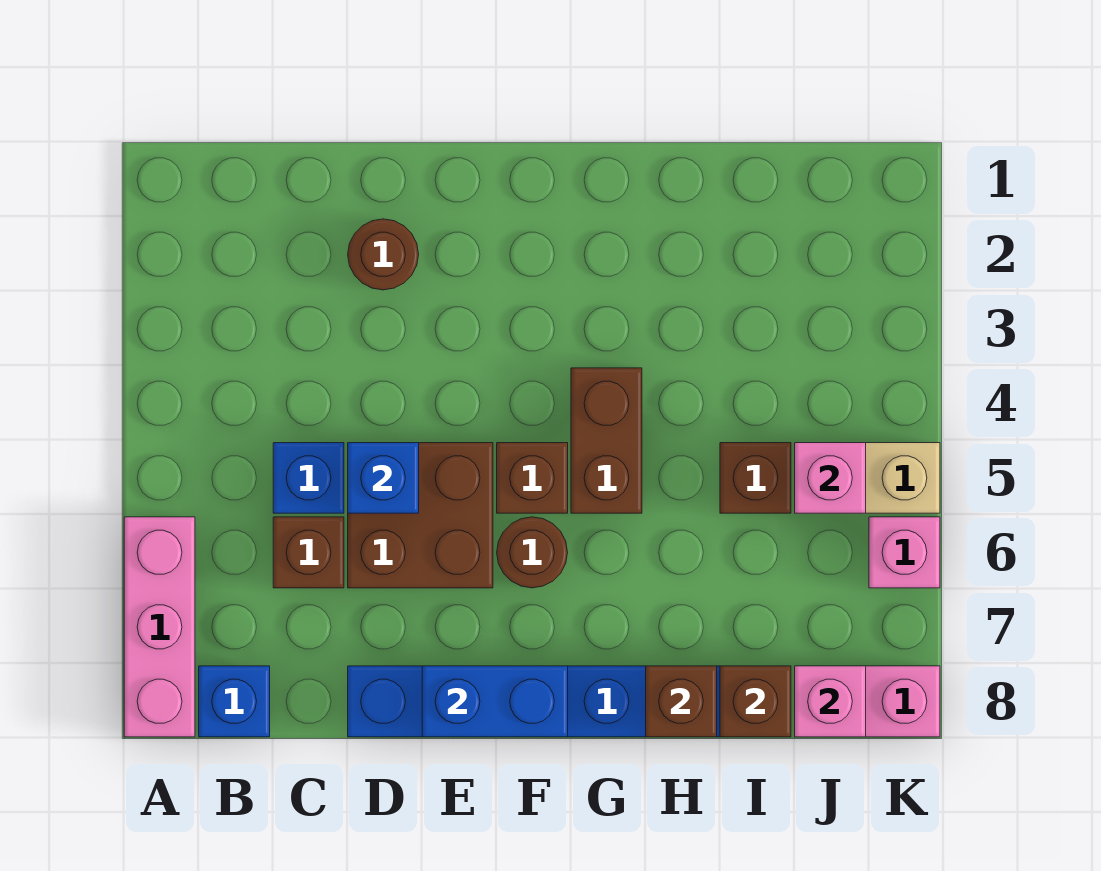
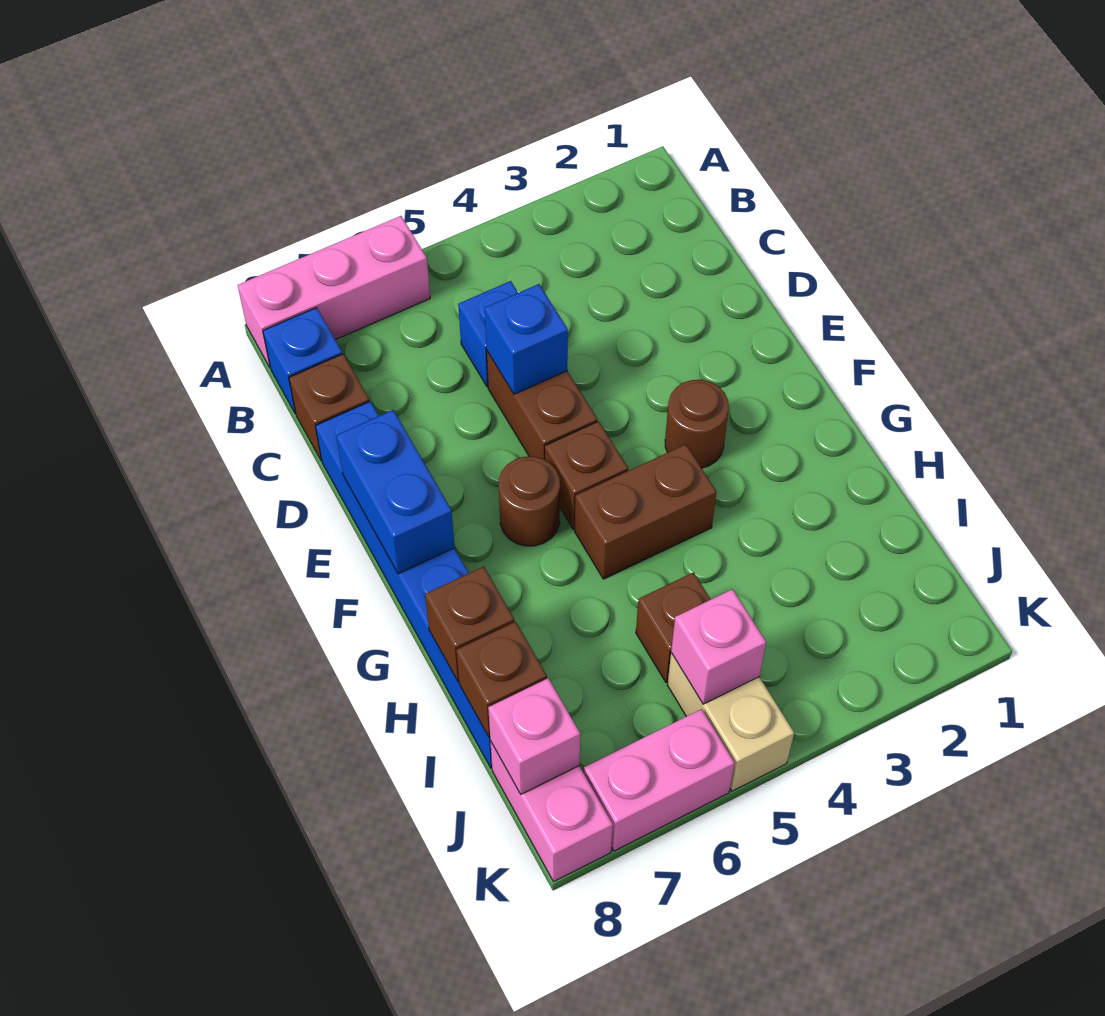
brown 1x1 brick [273,517,344,588] -> brown 1x1 brick moved to [289,354,369,461]
brown 1x1 round brick [348,219,419,290] -> brown 1x1 round brick moved to [665,380,729,468]
brown 2x2 brick [348,443,493,588] -> brown 1x2 brick [487,351,597,460]
pink 1x1 brick [869,517,940,588] -> pink 1x2 brick [584,709,735,851]

